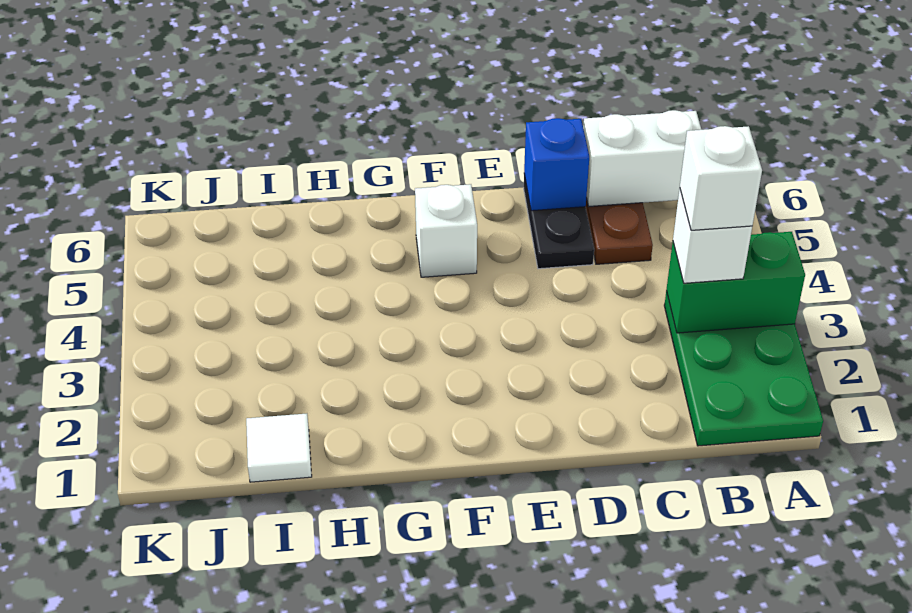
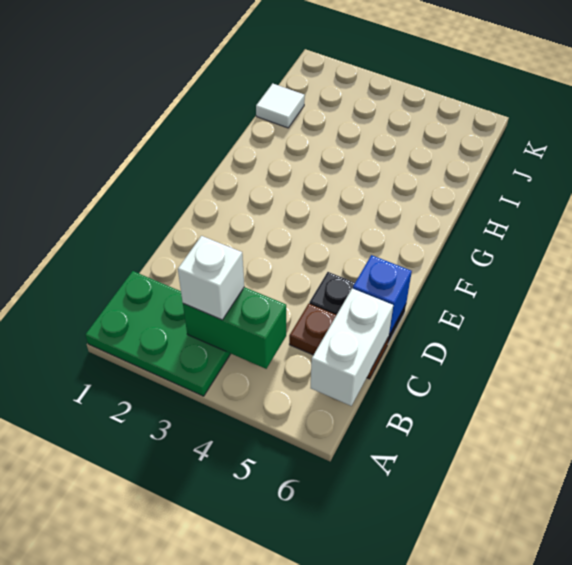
green 1x2 brick [666,232,805,333] -> green 1x2 brick turned to [183,287,286,369]
white 1x1 brick [680,126,762,230] -> none
white 1x1 brick [415,184,477,277] -> none

